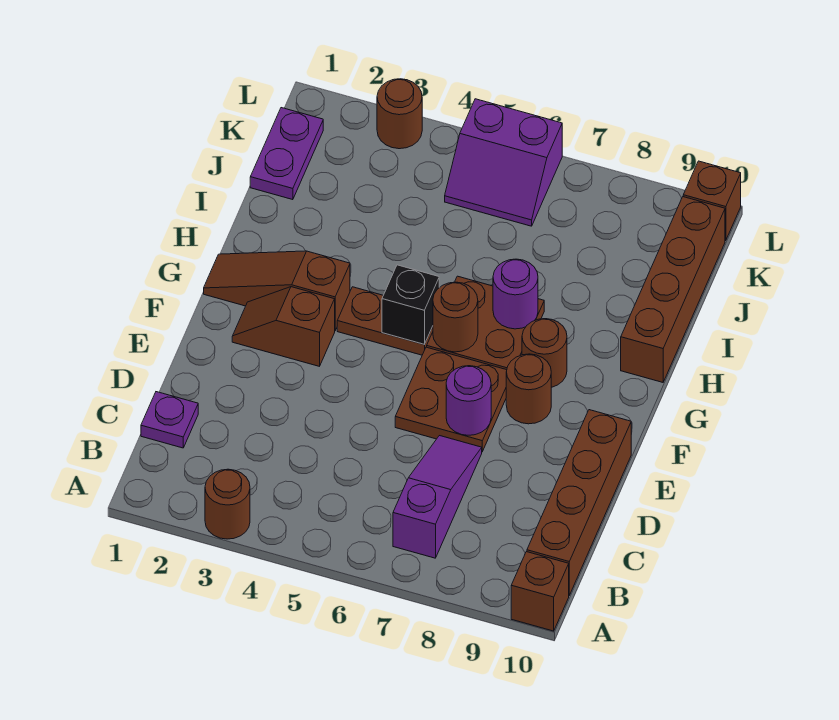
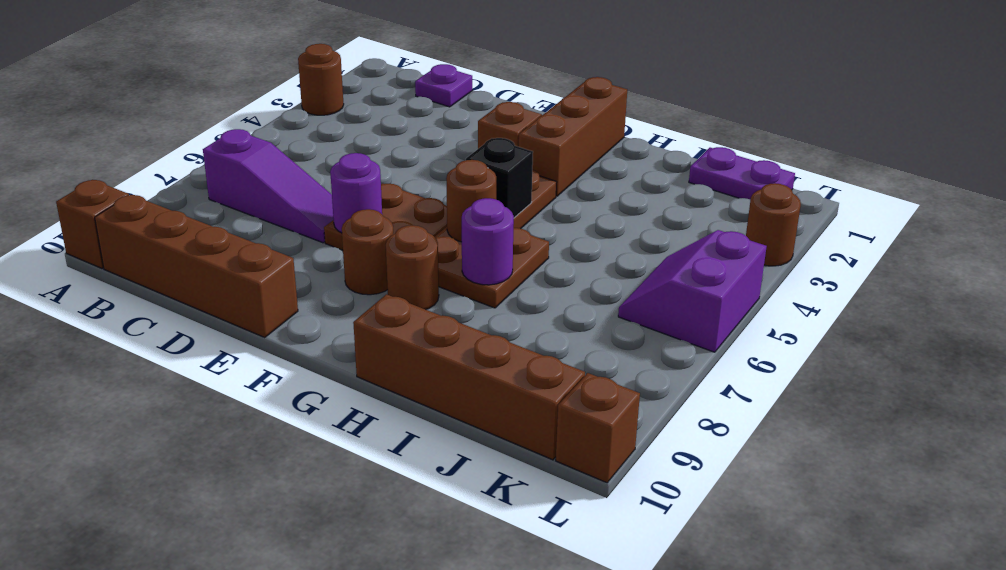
brown 1x3 slope [204,251,350,330] -> brown 1x3 brick [519,77,627,196]

